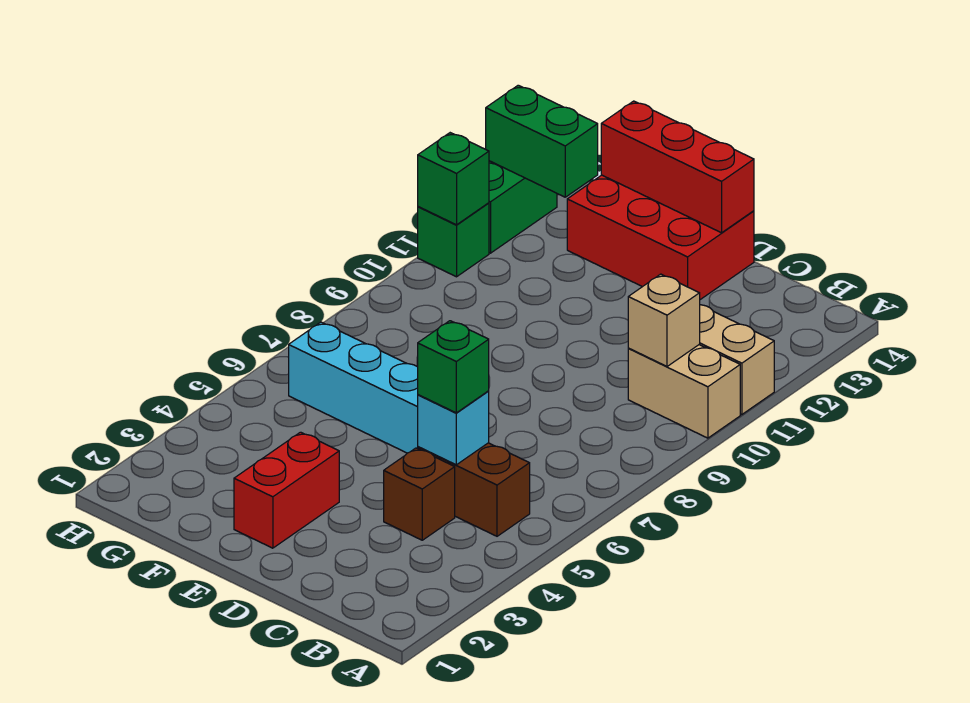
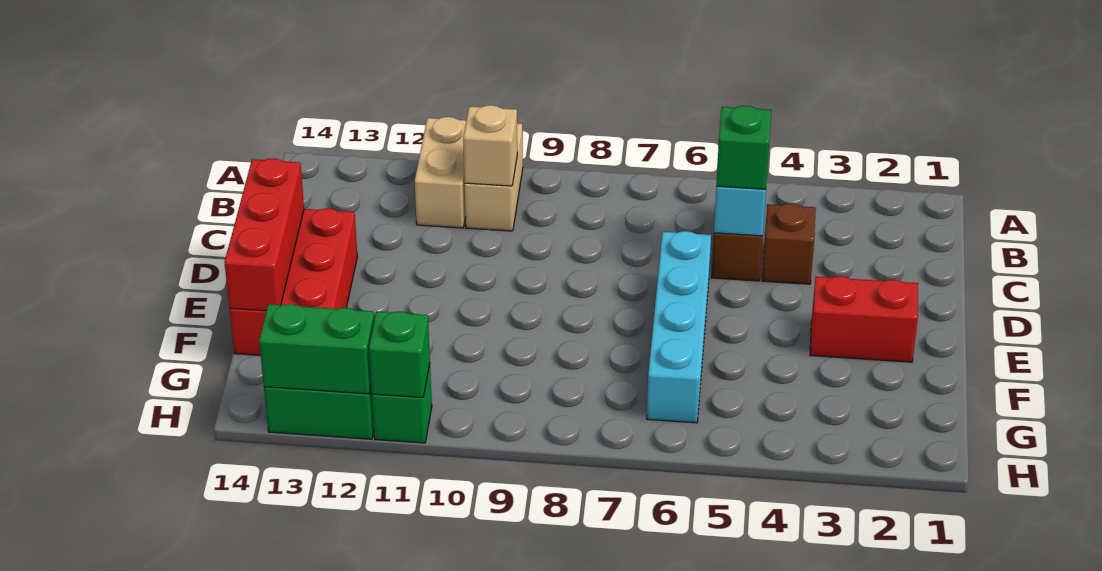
green 1x2 brick [486,85,598,197] -> green 1x2 brick turned to [259,304,374,394]

